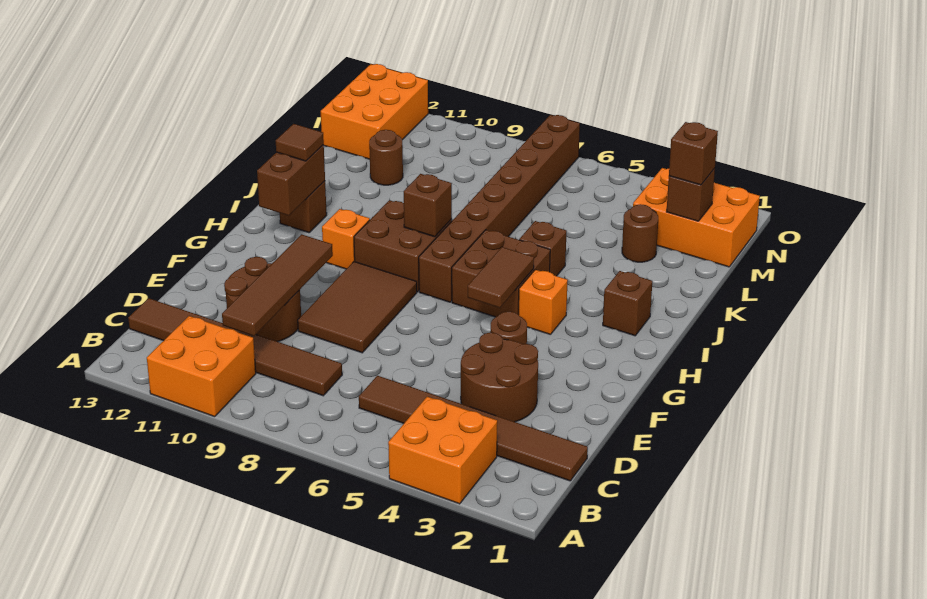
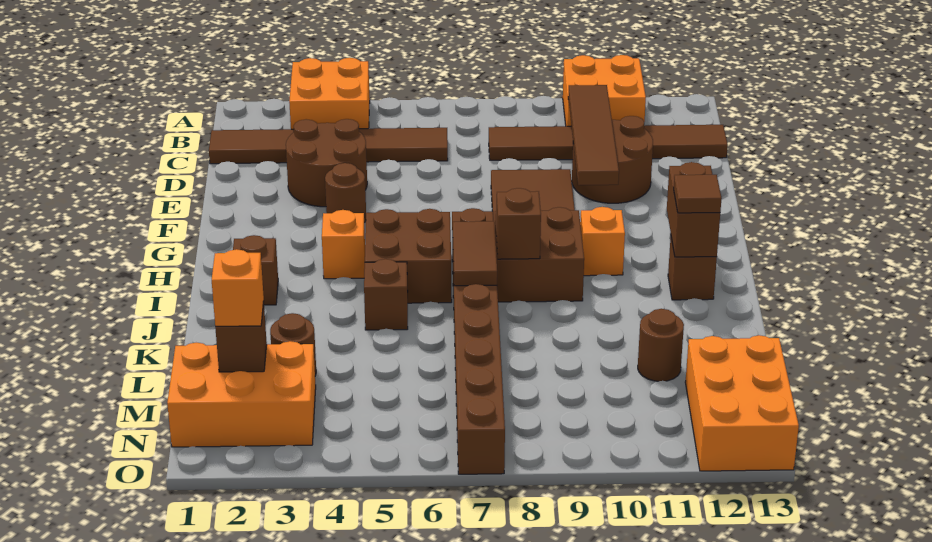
brown 1x2 tile [468,247,534,308] -> brown 1x2 tile moved to [453,221,497,286]
brown 1x1 brick [669,122,718,185] -> orange 1x1 brick [212,249,264,326]

